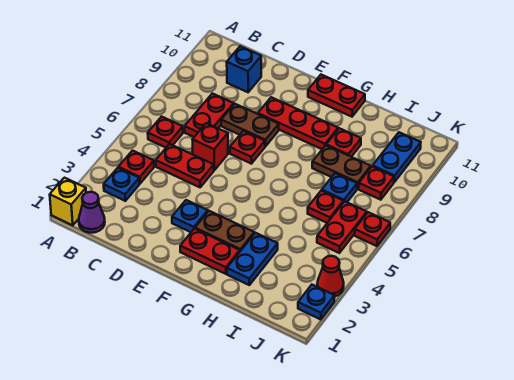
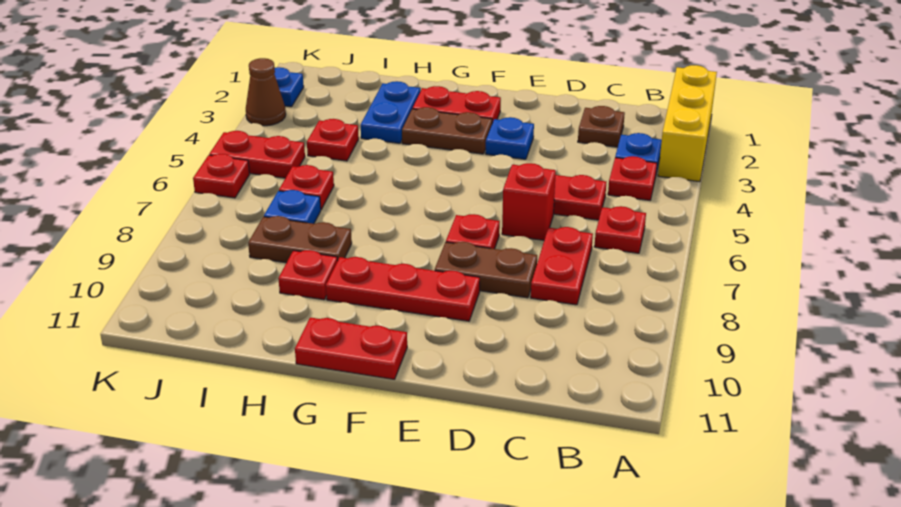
yellow 1x1 brick [50,178,86,225] -> yellow 1x3 brick [658,65,717,182]
purple 1x1 cone [79,192,105,233] -> none
none -> brown 1x1 plate [578,106,625,147]
blue 1x1 brick [227,46,261,92] -> none
red 1x2 plate [317,201,367,253] -> red 1x2 plate turned to [209,131,305,178]
red 1x1 plate [359,166,394,200] -> red 1x1 plate moved to [307,119,359,161]
blue 1x2 plate [373,132,421,182] -> none
red 1x1 cone [317,256,344,296] -> brown 1x1 cone [246,58,286,126]

